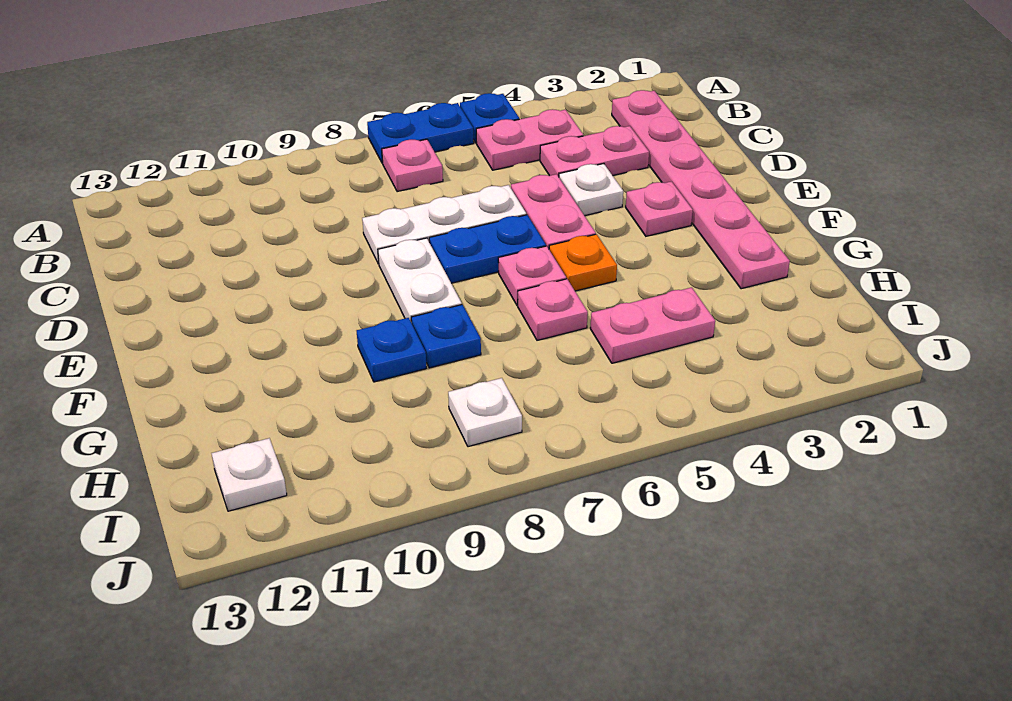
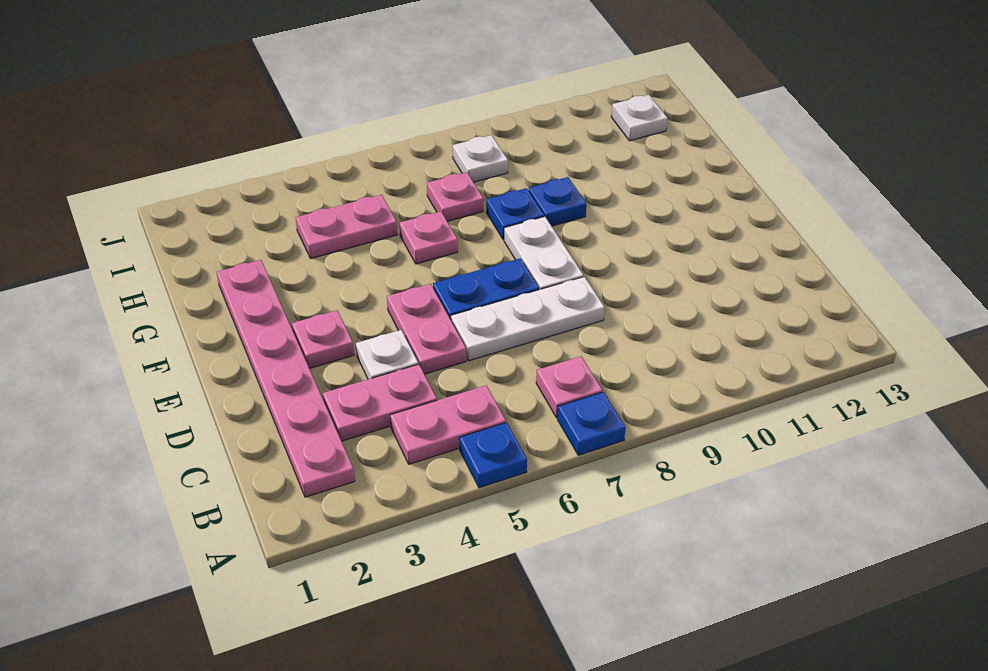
blue 1x2 plate [367,103,474,163] -> blue 1x1 plate [557,392,626,455]
orange 1x1 plate [549,234,617,291] -> none
pink 1x1 plate [498,246,566,305] -> pink 1x1 plate moved to [427,172,483,221]

